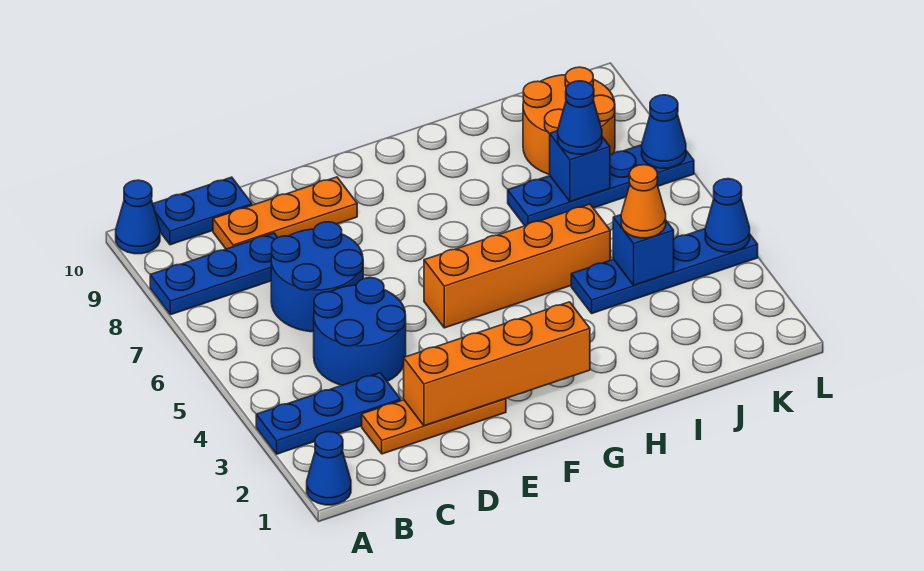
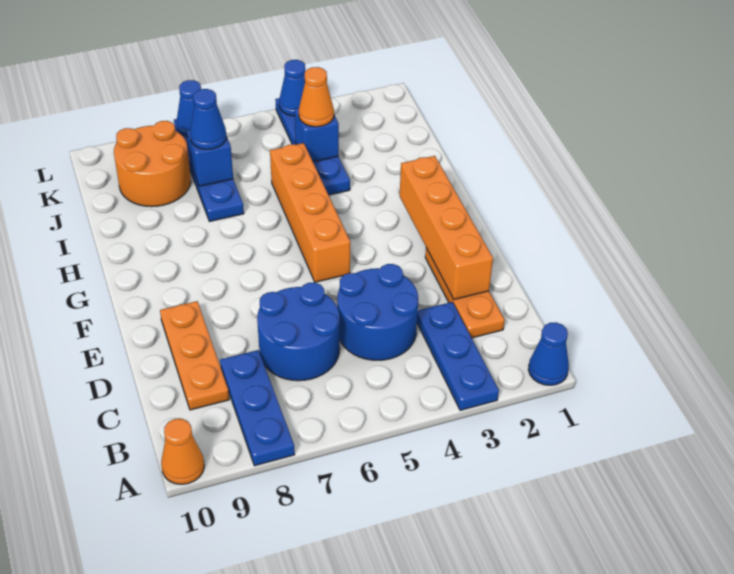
blue 1x1 cone [116,180,160,254] -> orange 1x1 cone [161,419,204,485]
blue 1x2 plate [153,177,252,245] -> none

